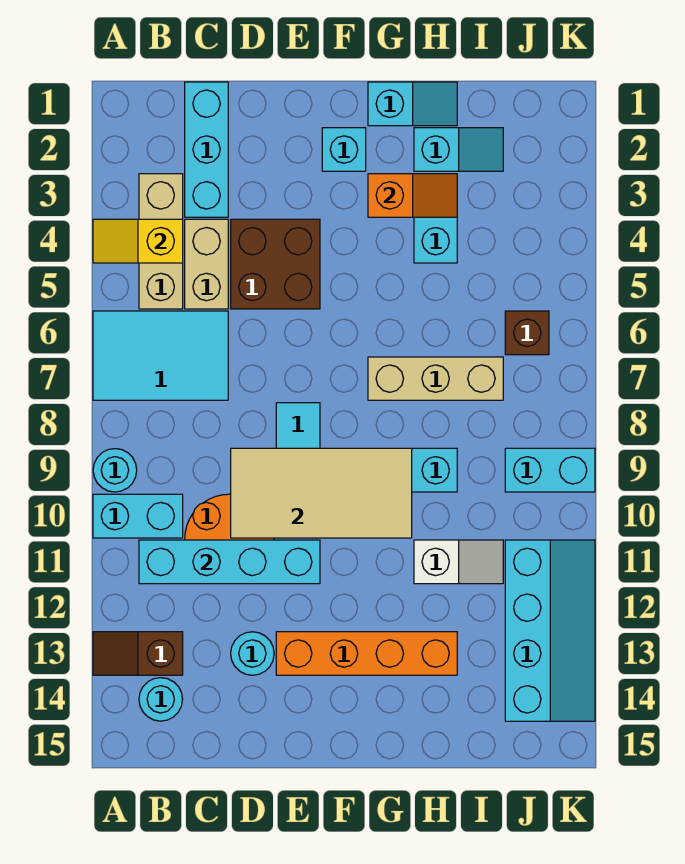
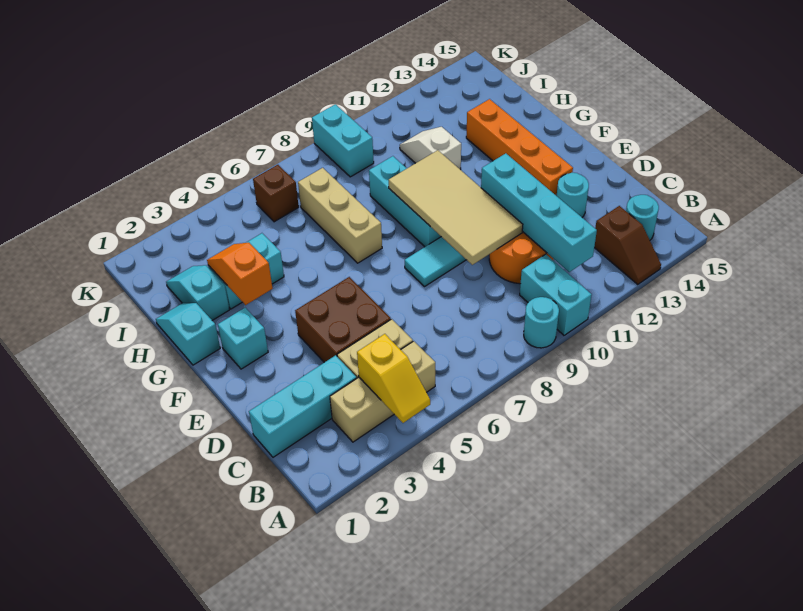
cyan 2x3 tile [93,311,228,400] -> none
cyan 2x4 slope [505,540,595,721] -> none

